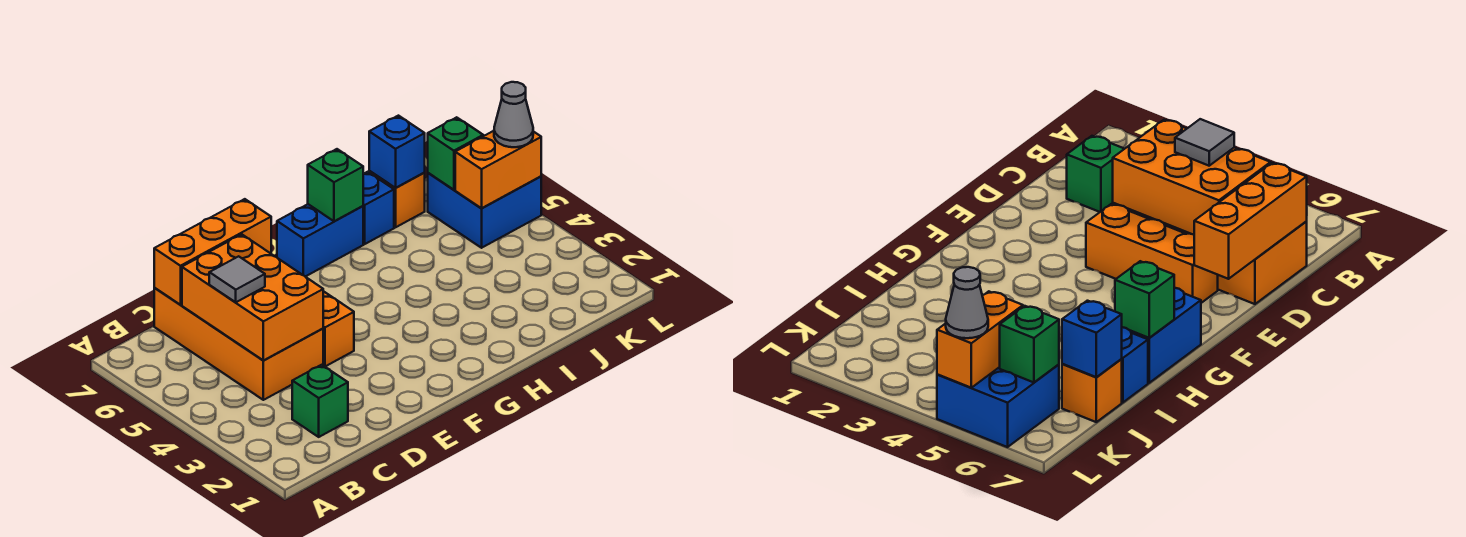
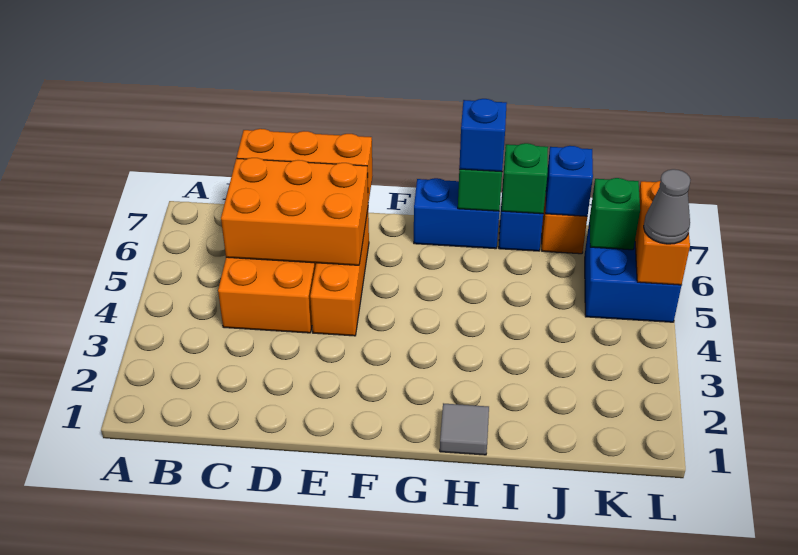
green 1x1 brick [292,365,348,437] -> green 1x1 brick moved to [502,143,548,214]
orange 2x3 brick [182,234,323,360] -> orange 2x3 brick turned to [221,158,368,265]
grey 1x1 tile [209,256,265,302] -> grey 1x1 tile moved to [440,403,489,455]
none -> blue 1x1 brick [459,99,507,172]
orange 1x2 brick [455,131,541,208] -> orange 1x2 brick turned to [635,181,690,285]

